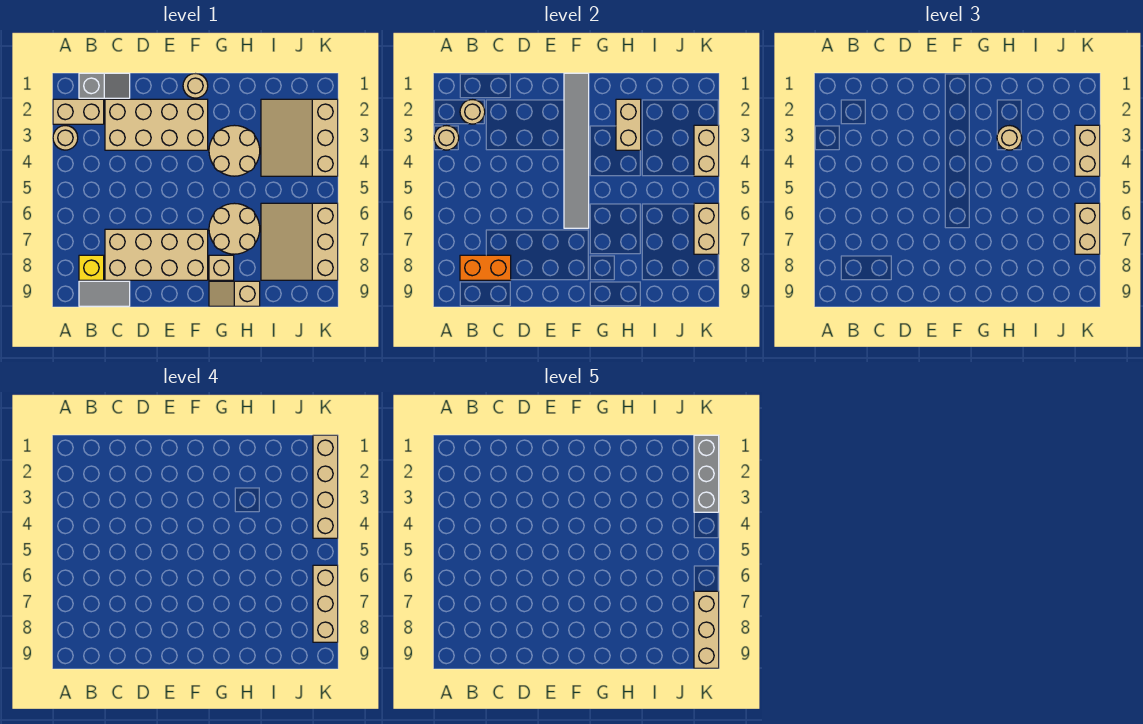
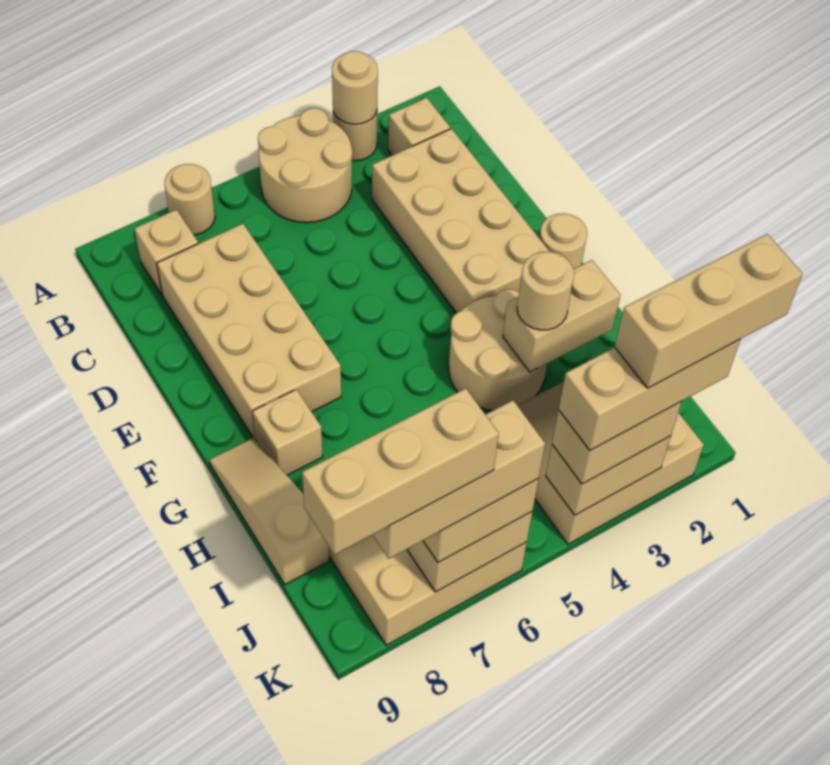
tan 1x2 brick [53,99,104,124] -> tan 1x1 brick [388,98,450,155]
grey 1x2 slope [79,73,130,98] -> none
tan 1x1 round brick [460,100,485,124] -> tan 1x1 round brick moved to [165,164,215,235]
yellow 1x1 brick [79,255,104,280] -> tan 1x1 brick [134,210,198,295]
orange 1x2 brick [460,255,511,280] -> none
grey 1x2 tile [79,281,130,306] -> none
grey 1x6 tile [564,73,589,228] -> none
tan 2x2 round brick [209,203,260,254] -> tan 2x2 round brick moved to [258,108,352,223]
tan 1x2 slope [209,281,260,306] -> tan 1x3 slope [210,438,329,585]
tan 1x4 brick [313,435,338,538] -> tan 1x3 brick [559,340,740,450]
grey 1x3 brick [694,435,719,512] -> tan 1x3 brick [615,234,803,388]

